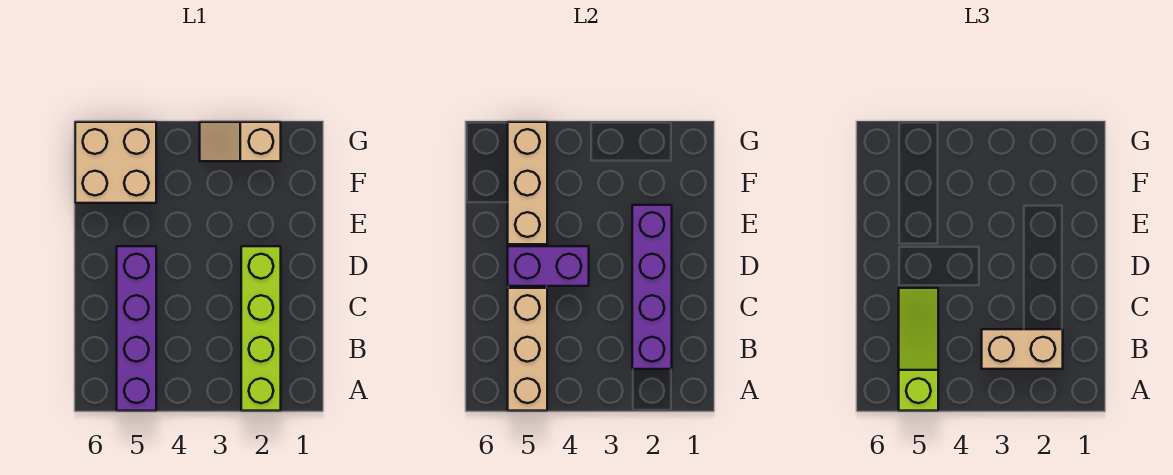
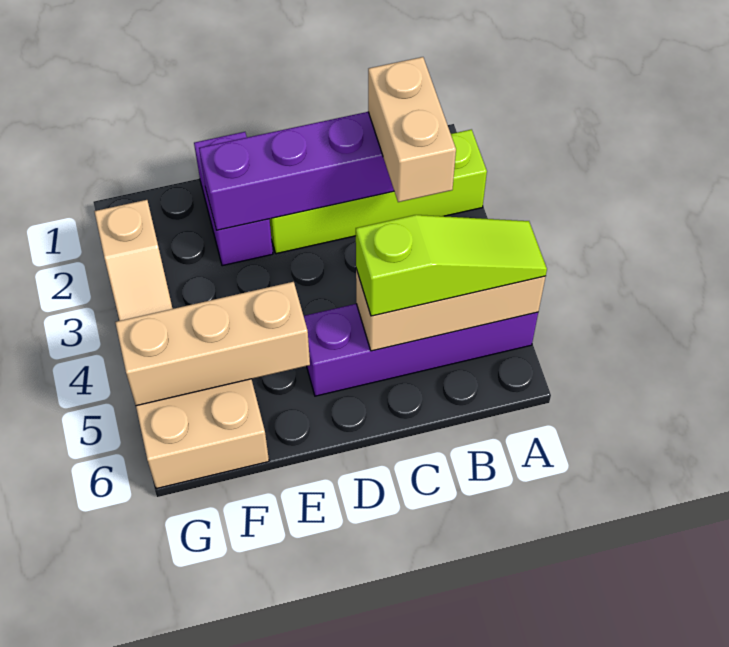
lime 1x3 slope [899,288,938,411] -> lime 1x3 slope turned to [356,215,547,316]
purple 1x2 brick [508,246,589,286] -> purple 1x2 brick moved to [194,132,273,266]

